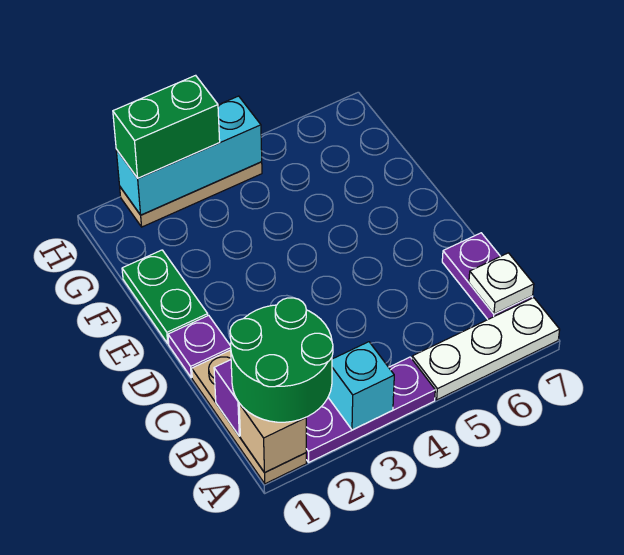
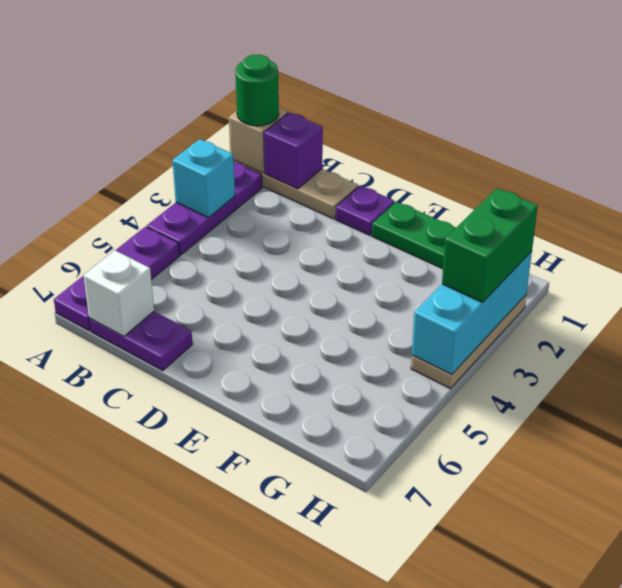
green 2x2 round brick [230,298,333,422] -> green 1x1 round brick [235,55,279,126]
white 1x3 plate [412,298,560,400] -> purple 1x3 plate [54,227,180,331]
white 1x1 plate [469,253,534,314] -> white 1x1 brick [83,250,154,337]

